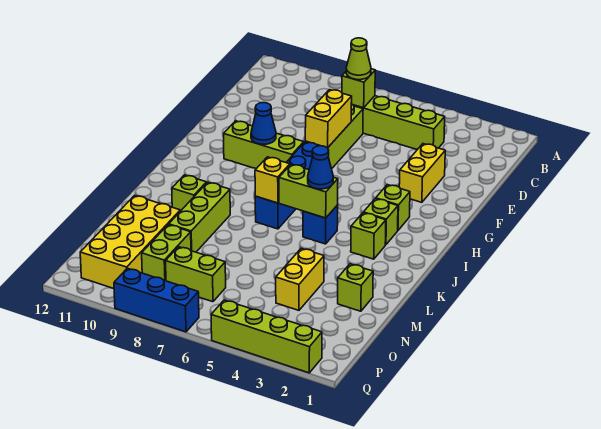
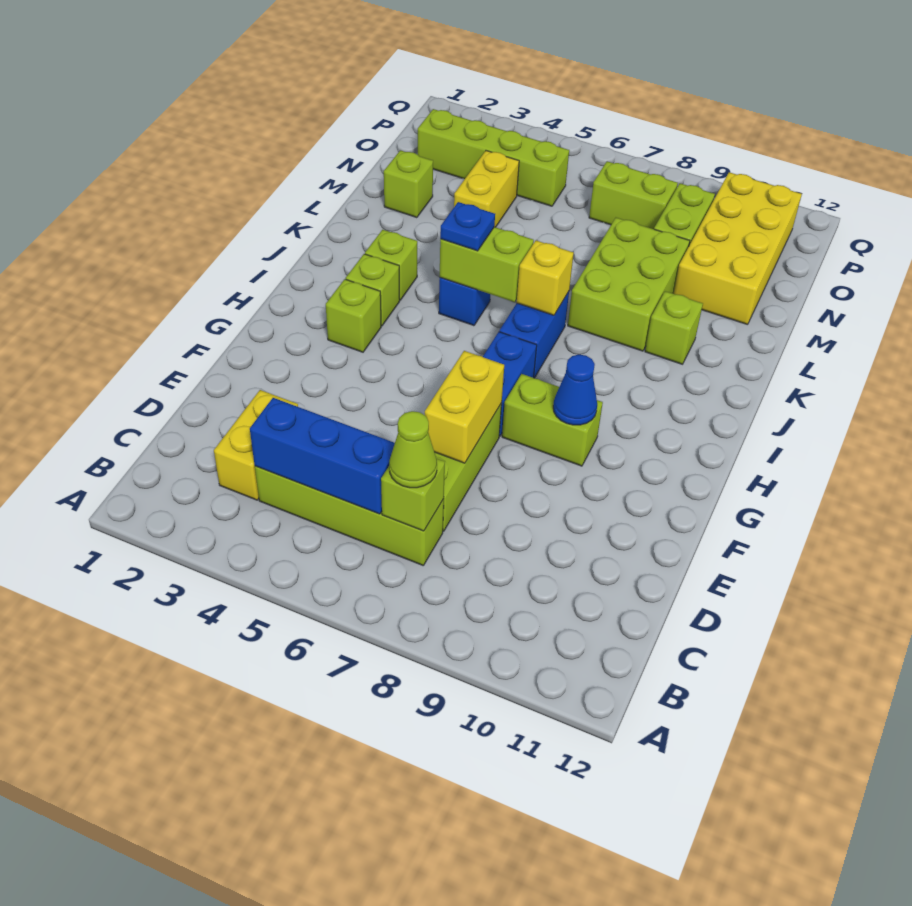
yellow 1x2 brick [399,144,445,202] -> yellow 1x2 brick moved to [214,390,298,500]
lime 1x3 brick [224,121,304,169] -> lime 1x2 brick [502,374,603,466]
blue 1x1 cone [308,146,333,189] -> blue 1x1 plate [440,202,495,251]
lime 1x3 brick [169,182,230,252] -> lime 2x3 brick [568,218,690,351]
lime 1x4 brick [211,300,322,373] -> lime 1x4 brick moved to [418,109,569,206]
blue 1x3 brick [114,268,199,332] -> blue 1x3 brick moved to [250,398,395,514]

